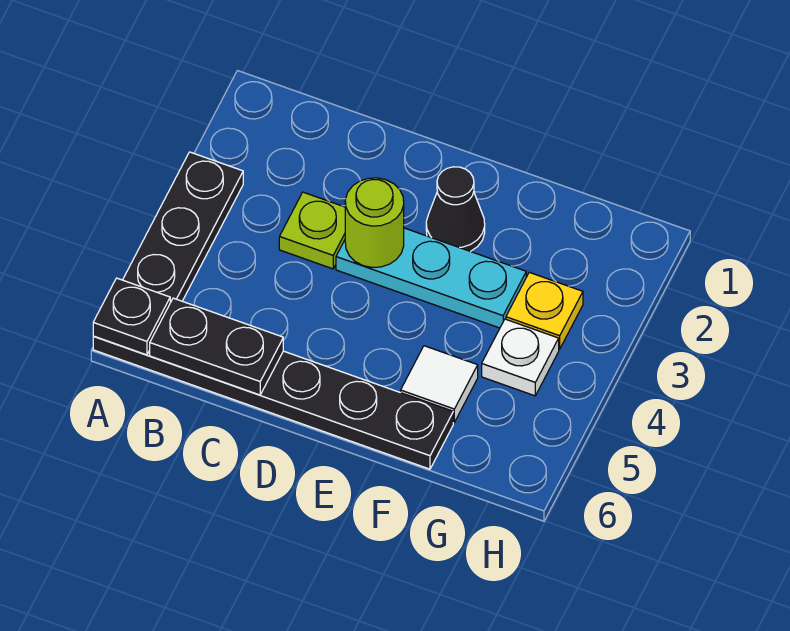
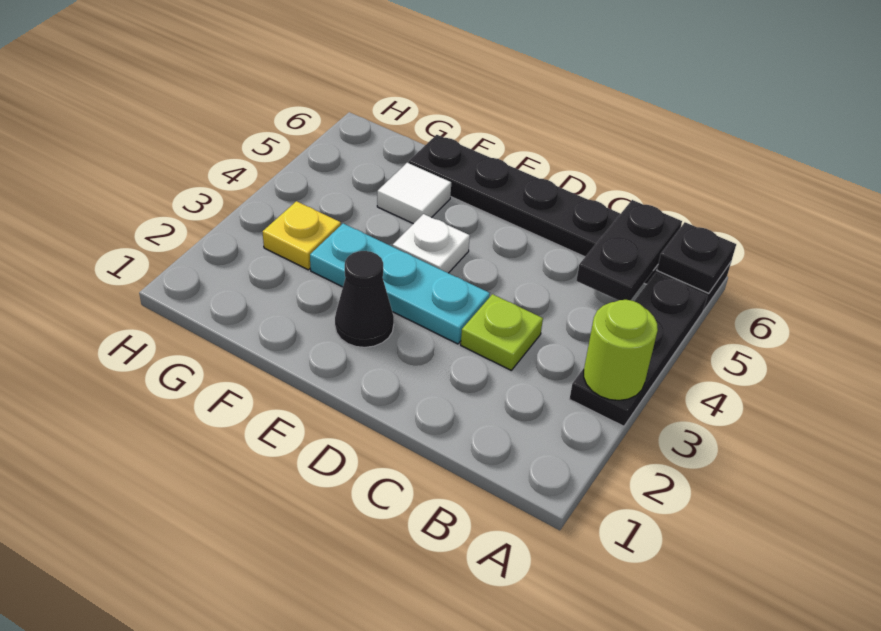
black 1x2 plate [150,298,283,395] -> black 1x2 plate turned to [576,200,682,300]
lime 1x1 round brick [345,178,404,267] -> lime 1x1 round brick moved to [584,300,658,400]
white 1x1 plate [482,319,559,396] -> white 1x1 plate moved to [393,214,470,273]

